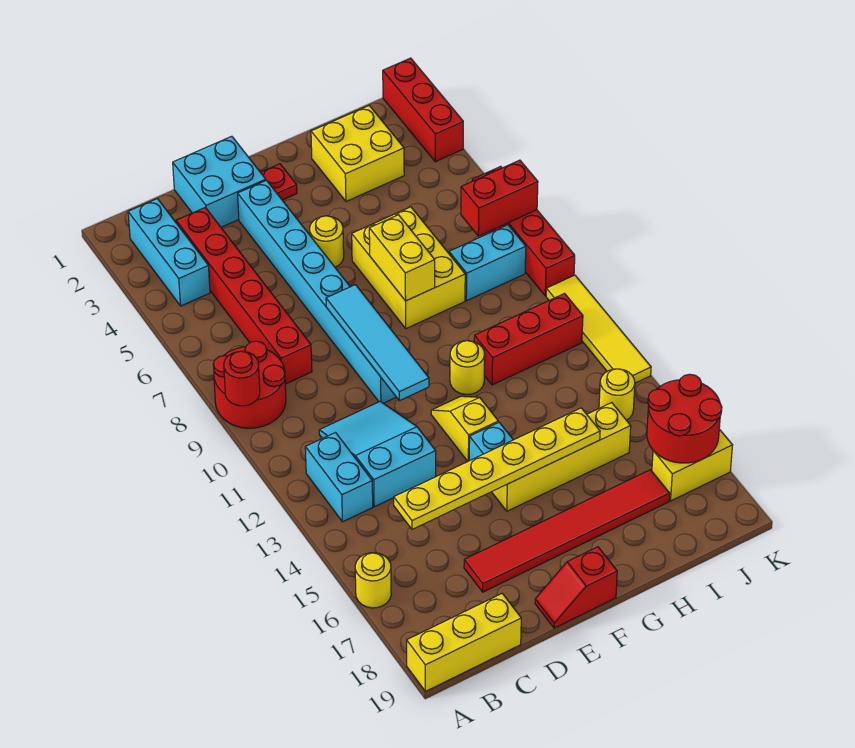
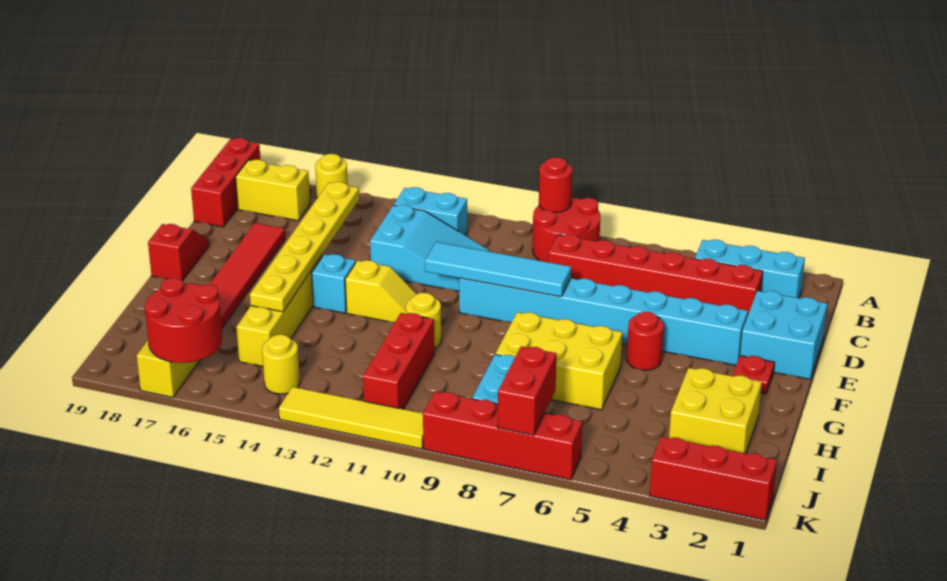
yellow 1x3 brick [407,594,521,691] -> red 1x3 brick [191,138,260,227]
yellow 1x1 round brick [310,216,344,267] -> red 1x1 round brick [627,312,664,370]
yellow 1x2 brick [369,215,435,301] -> yellow 1x2 brick moved to [236,160,310,221]

